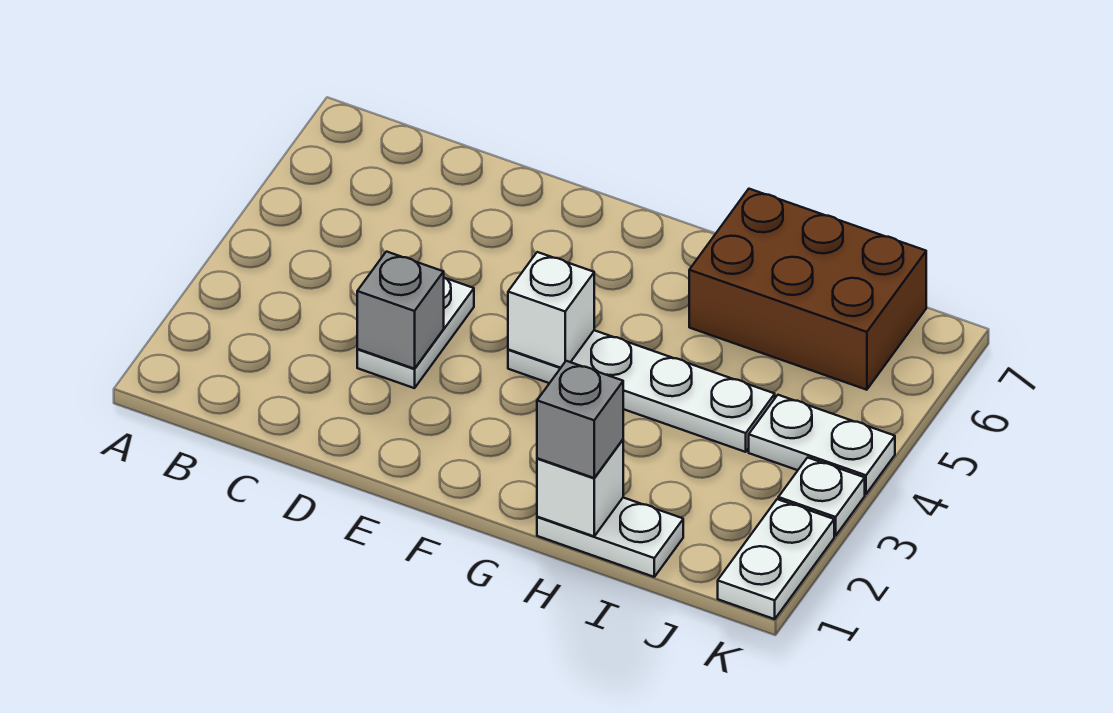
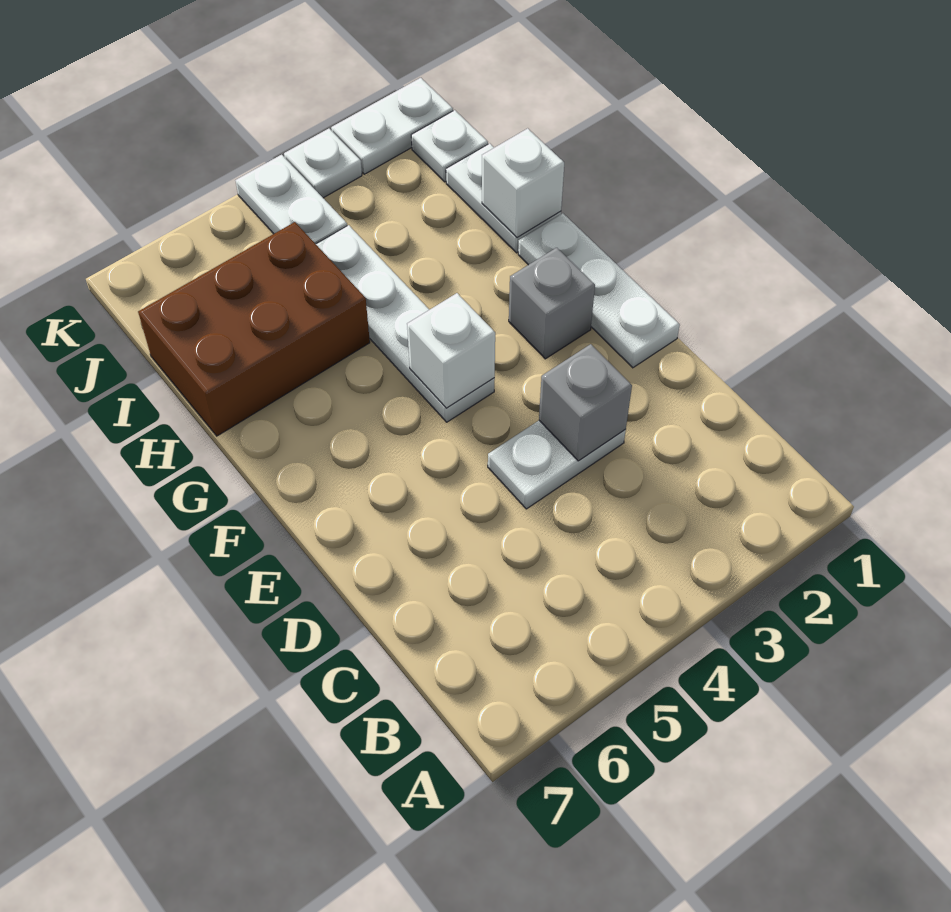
none -> white 1x3 plate [518,213,680,368]
grey 1x1 brick [537,361,623,478] -> grey 1x1 brick moved to [509,248,595,359]
brown 2x3 brick [689,189,926,390] -> brown 2x3 brick turned to [138,222,370,436]
none -> white 1x1 plate [411,110,488,182]

